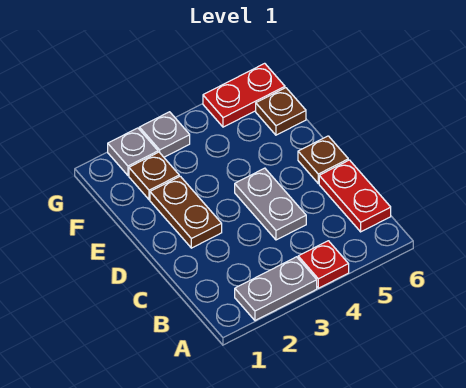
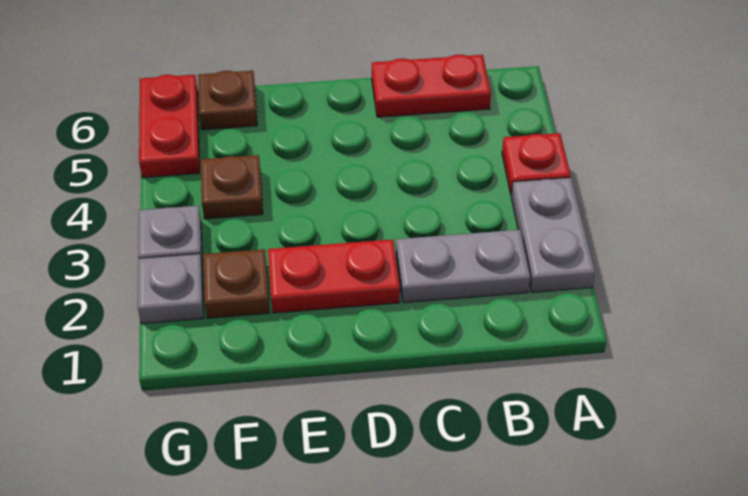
grey 1x2 plate [235,168,306,240] -> grey 1x2 plate moved to [396,230,530,303]
brown 1x2 plate [150,176,222,248] -> red 1x2 plate [268,239,400,313]
brown 1x1 plate [298,136,348,183] -> brown 1x1 plate moved to [201,155,263,219]

